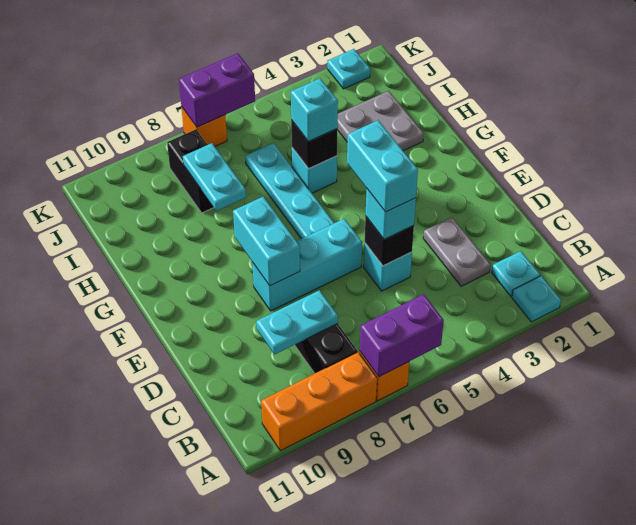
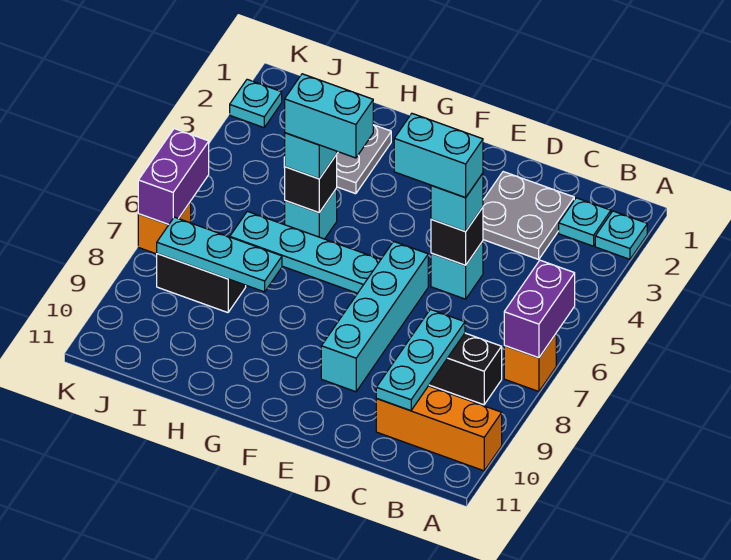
orange 1x3 brick [261,352,377,451] -> orange 1x3 brick turned to [376,386,502,471]
grey 1x2 plate [423,217,490,286] -> grey 2x2 plate [483,172,574,259]
cyan 1x2 plate [256,290,338,355] -> cyan 1x3 plate [376,309,465,411]
cyan 1x3 brick [252,219,362,311] -> cyan 1x4 brick [321,241,428,392]
cyan 1x2 brick [233,196,300,286] -> cyan 1x2 brick moved to [285,74,373,158]
cyan 1x2 plate [183,143,246,211] -> cyan 1x3 plate [157,217,282,292]

